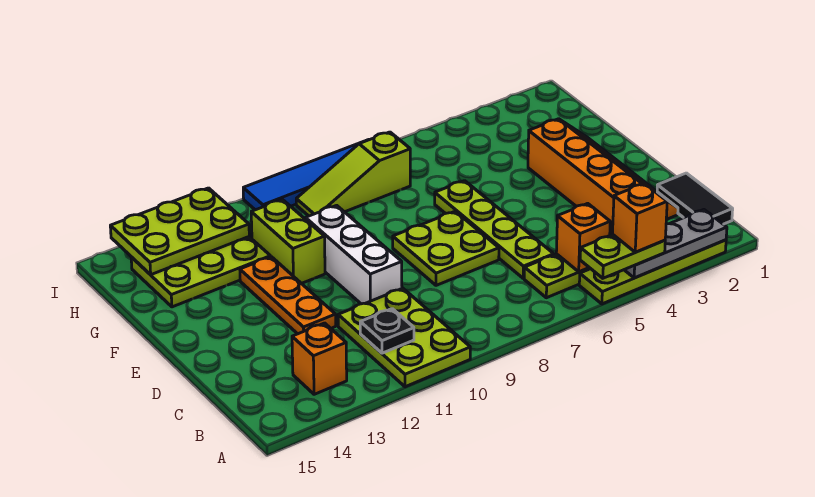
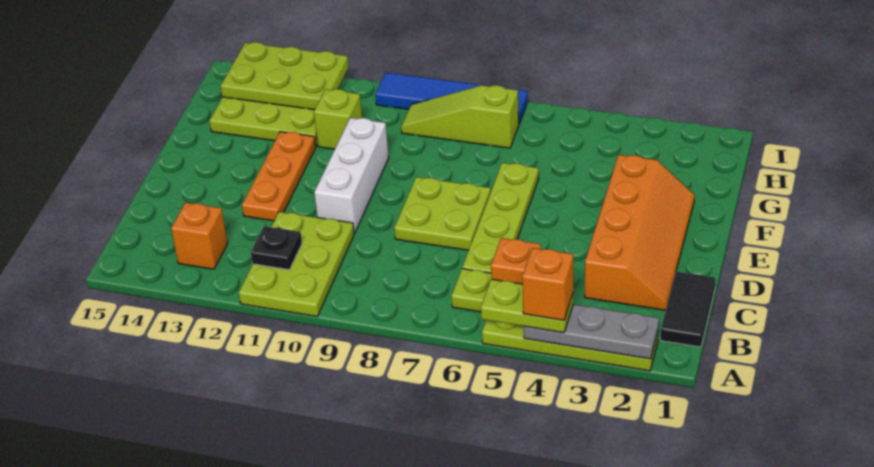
lime 1x2 brick [251,200,325,283] -> lime 1x1 brick [314,89,362,149]

